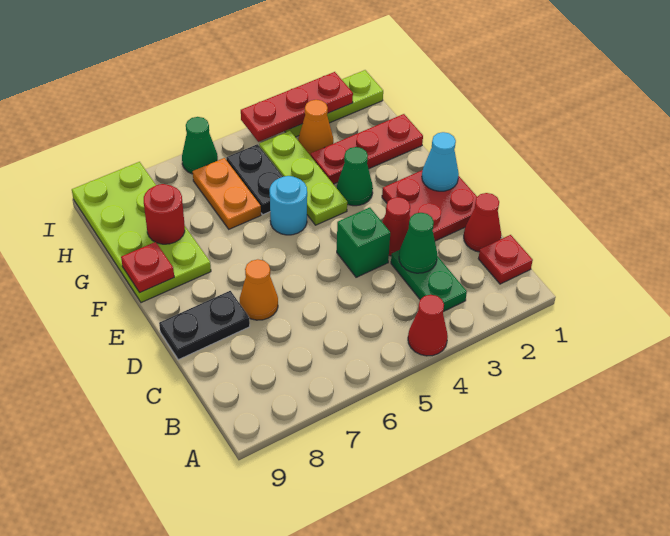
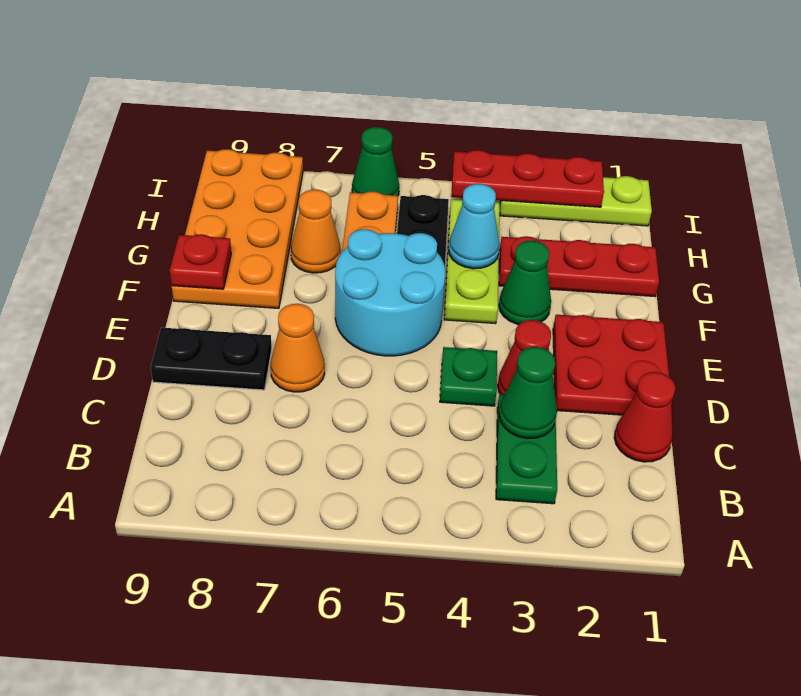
red 1x1 cone [408,295,448,356] -> none
red 1x1 plate [478,235,533,284] -> none
green 1x1 brick [337,208,390,277] -> green 1x1 plate [440,347,497,406]
cyan 1x1 cone [422,132,459,191] -> cyan 1x1 cone moved to [449,184,500,269]
cyan 1x1 round brick [270,176,307,235] -> cyan 2x2 round brick [335,229,445,356]
lime 2x4 plate [72,162,211,303] -> orange 2x4 plate [172,149,303,308]
red 1x1 round brick [144,184,185,244] -> none
orange 1x1 cone [298,100,333,156] -> orange 1x1 cone moved to [291,190,341,273]

